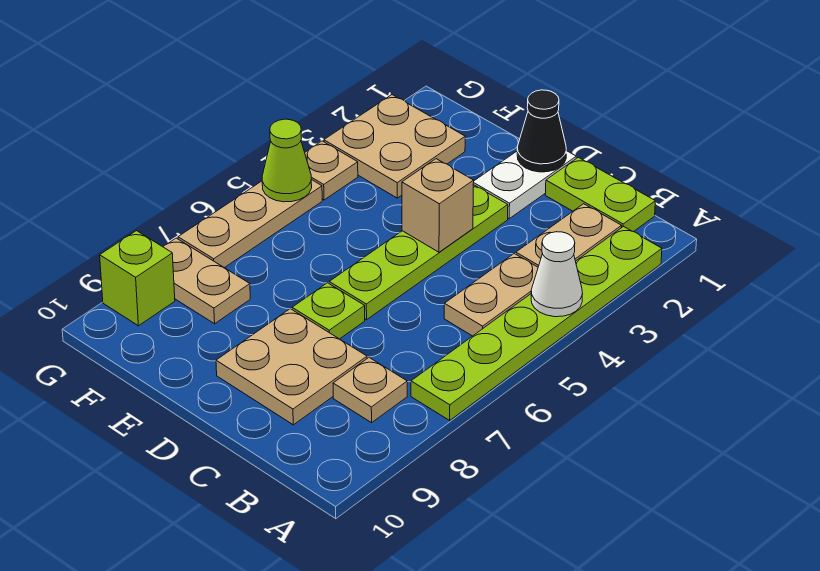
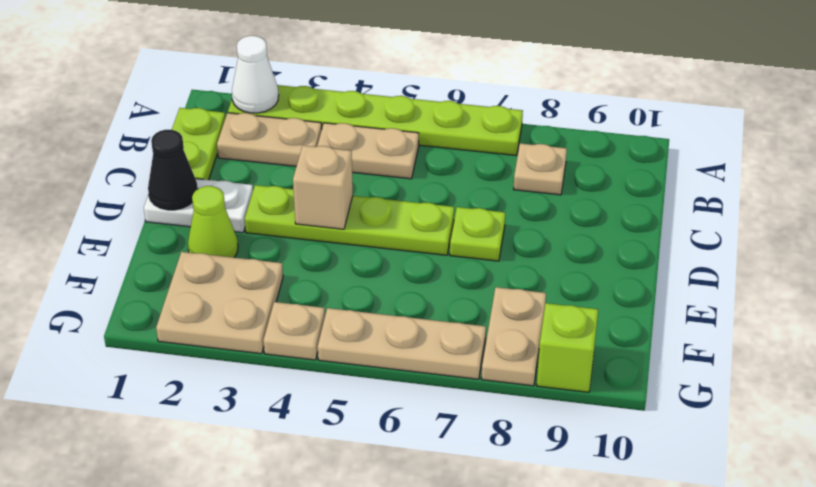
white 1x1 cone [531,232,583,317] -> white 1x1 cone moved to [232,36,279,113]
tan 2x2 plate [216,309,367,425] -> none
lime 1x1 cone [262,119,312,202] -> lime 1x1 cone moved to [188,186,238,258]

